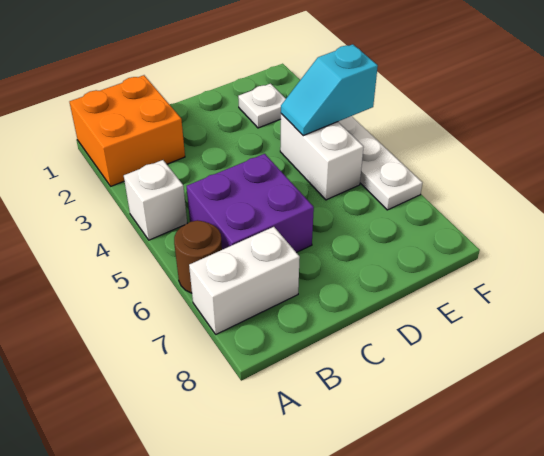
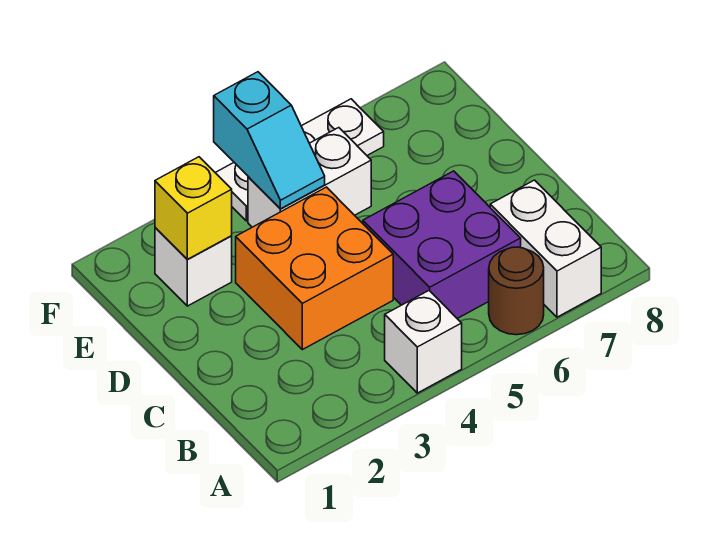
orange 2x2 brick [70,75,185,186] -> orange 2x2 brick moved to [236,187,393,350]
white 1x1 plate [238,84,286,128] -> white 1x1 brick [155,227,232,306]
none -> yellow 1x1 brick [155,157,232,260]

